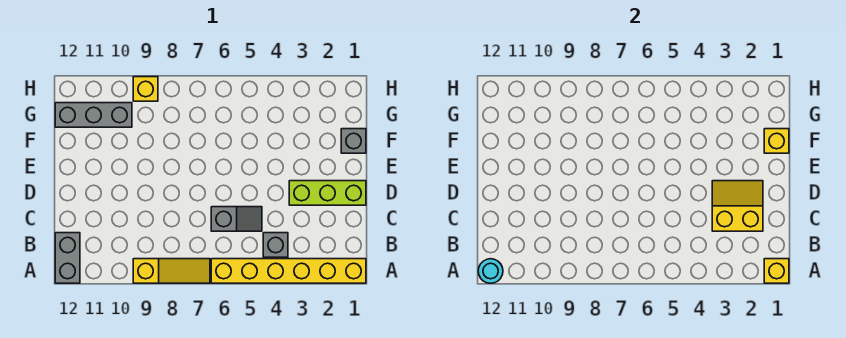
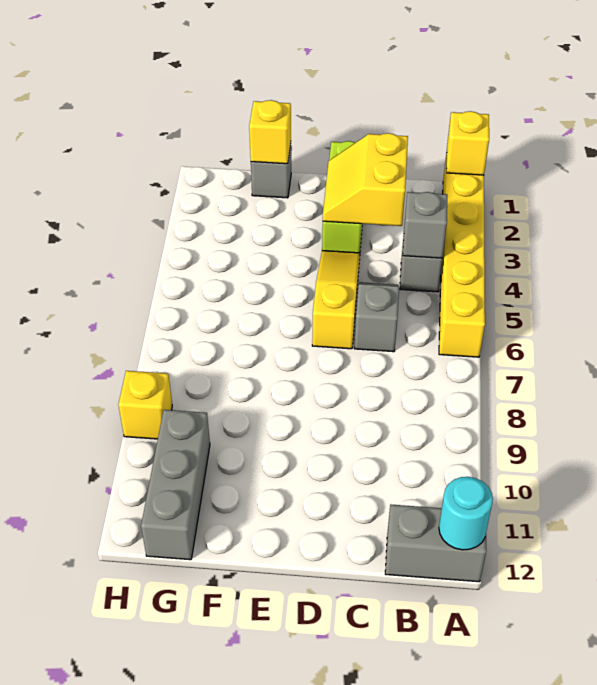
yellow 1x3 slope [133,259,210,283] -> yellow 1x3 slope moved to [312,251,360,349]
none -> grey 1x1 brick [403,192,447,258]

